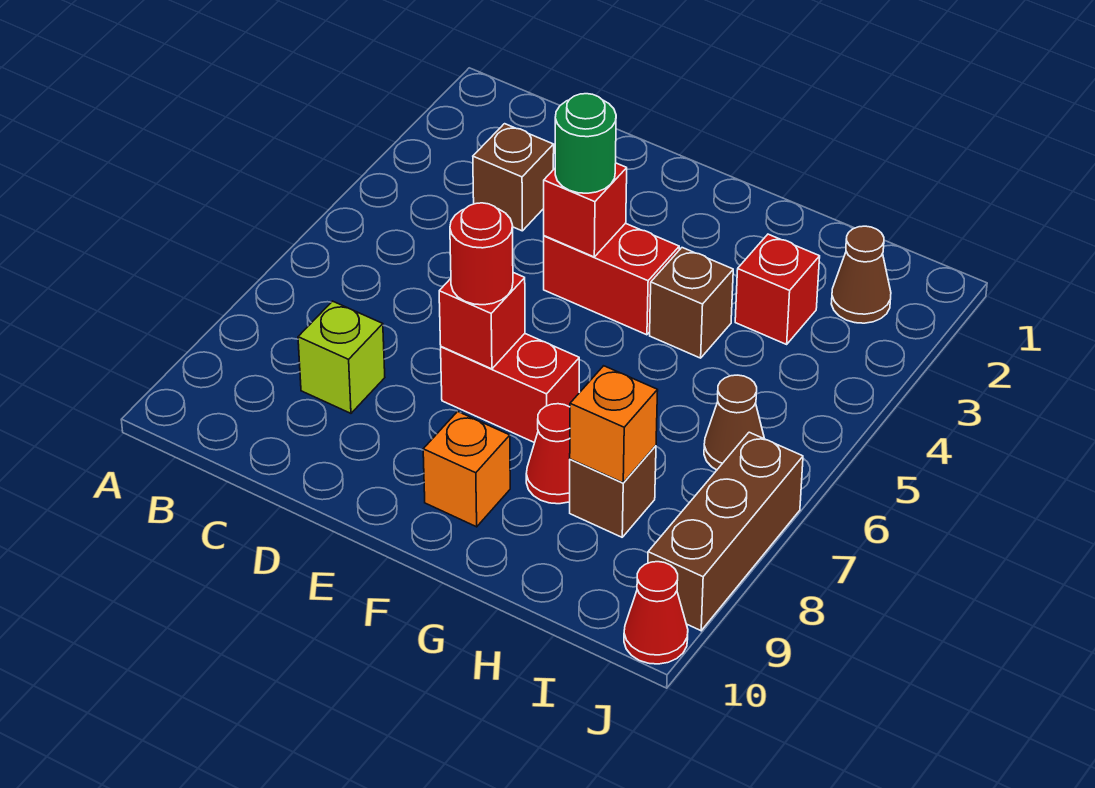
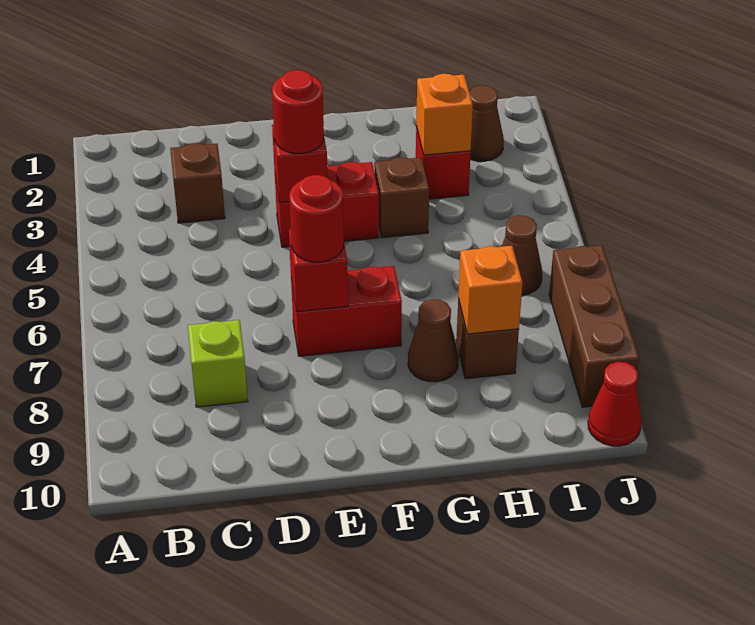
green 1x1 round brick [555,94,616,193] -> red 1x1 round brick [272,70,324,153]
orange 1x1 brick [423,411,510,527] -> orange 1x1 brick moved to [416,74,473,155]
red 1x1 cone [526,404,570,504] -> brown 1x1 cone [408,299,459,382]

